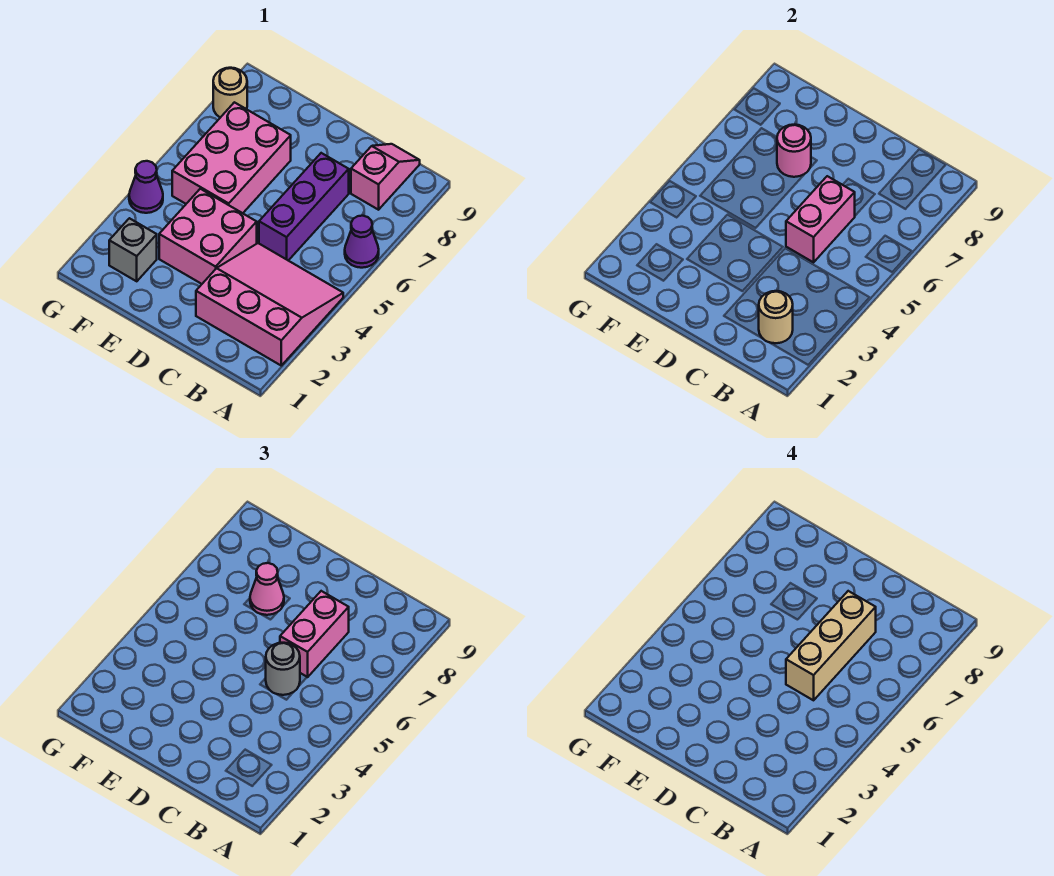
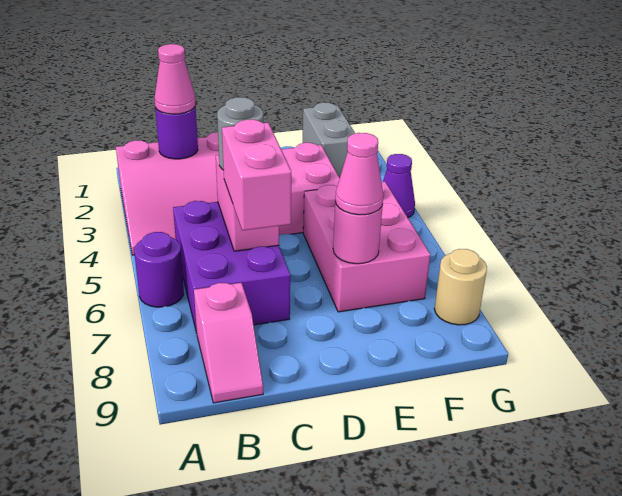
purple 1x1 cone [345,216,379,268] -> purple 1x1 round brick [134,232,184,307]
tan 1x1 round brick [759,291,793,343] -> purple 1x1 round brick [155,106,198,159]
none -> pink 1x1 cone [155,44,195,114]
purple 1x3 brick [259,153,349,261] -> purple 2x3 brick [173,201,290,332]
tan 1x3 brick [786,591,876,700] -> none
grey 1x1 brick [109,218,157,281] -> grey 1x2 brick [303,102,355,178]

